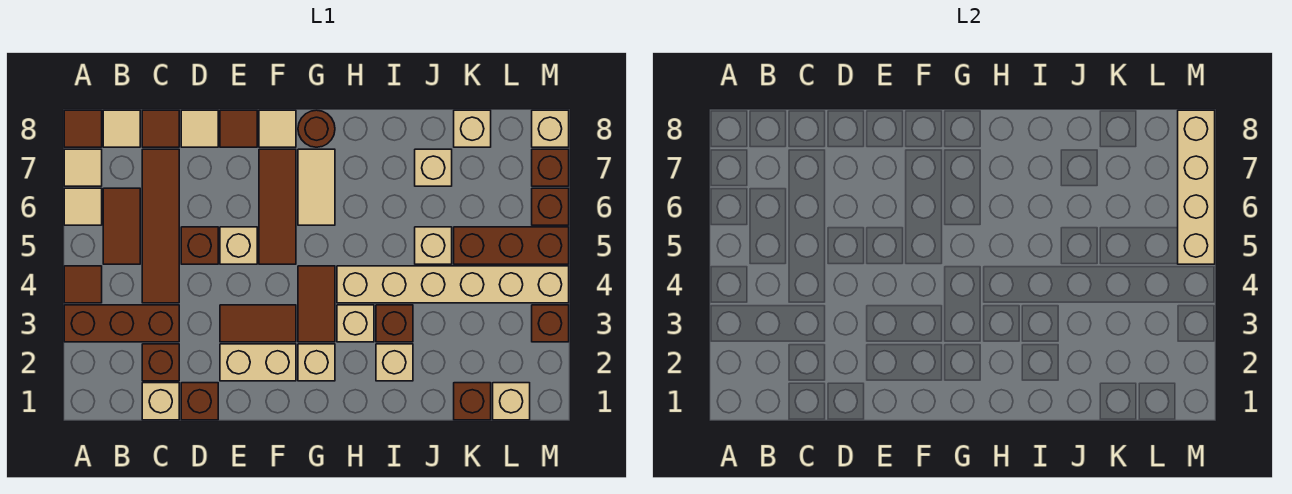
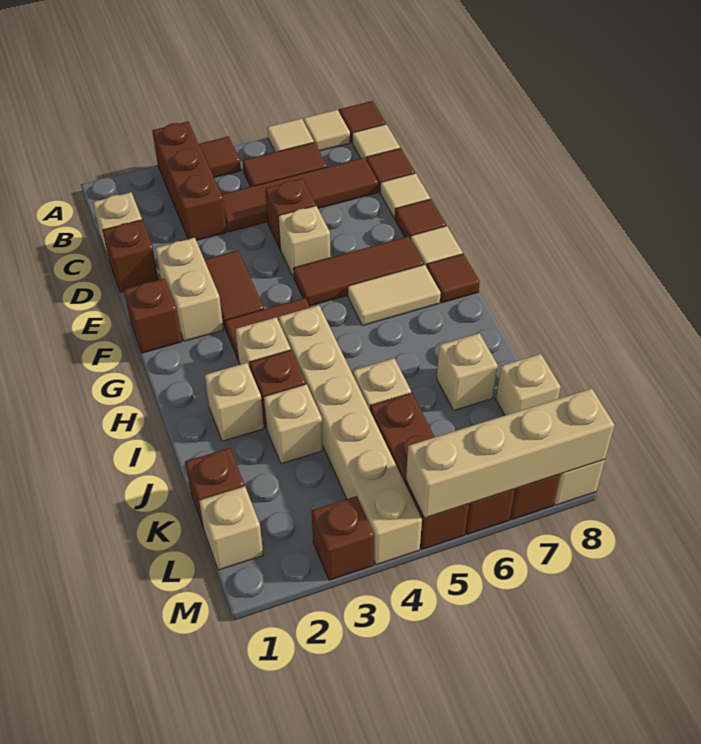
brown 1x1 brick [142,344,179,381] -> brown 1x1 brick moved to [124,278,182,353]
tan 1x1 brick [298,344,335,381] -> tan 1x1 brick moved to [264,384,323,464]
brown 1x1 round brick [298,110,335,147] -> brown 1x1 tile [427,254,480,303]

